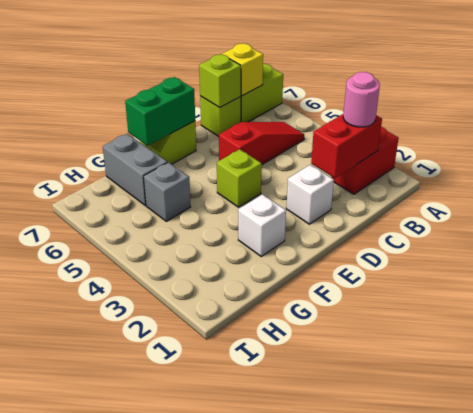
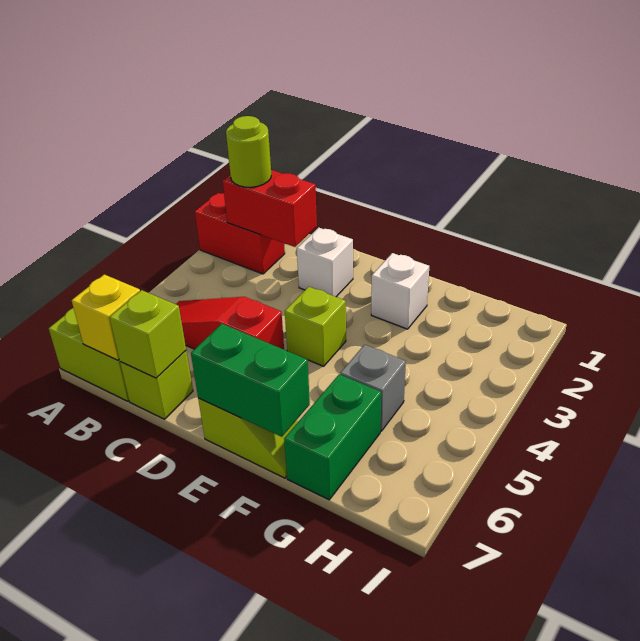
pink 1x1 round brick [343,72,380,127] -> lime 1x1 round brick [226,116,271,187]
grey 1x2 brick [103,134,167,205] -> green 1x2 brick [284,374,381,500]

